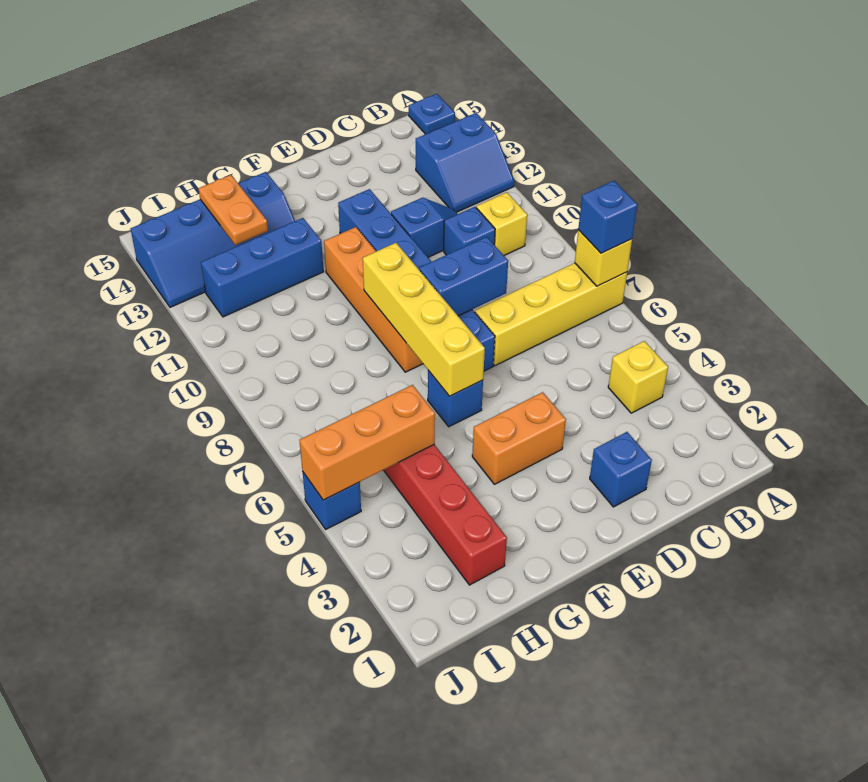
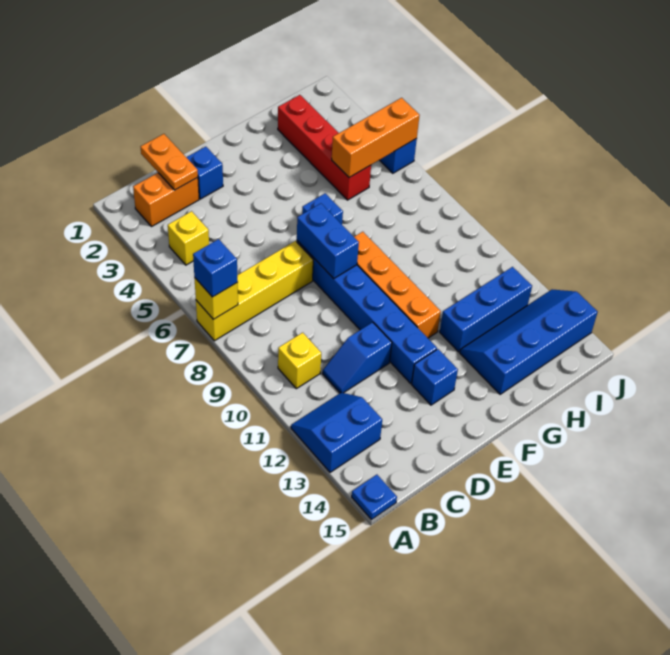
blue 1x1 brick [444,207,495,255] -> blue 1x1 brick moved to [412,349,458,405]
blue 1x2 brick [419,237,508,316] -> blue 1x2 brick turned to [297,203,359,279]
orange 1x2 brick [472,392,566,484] -> orange 1x2 brick moved to [133,173,199,227]
yellow 1x4 brick [363,243,485,396] -> none
orange 1x2 plate [199,175,268,245] -> orange 1x2 plate moved to [141,134,198,190]

